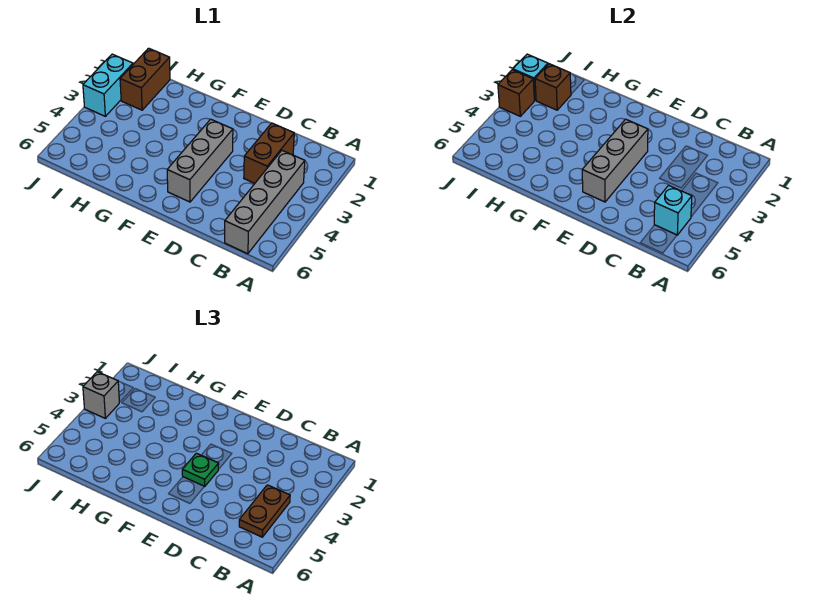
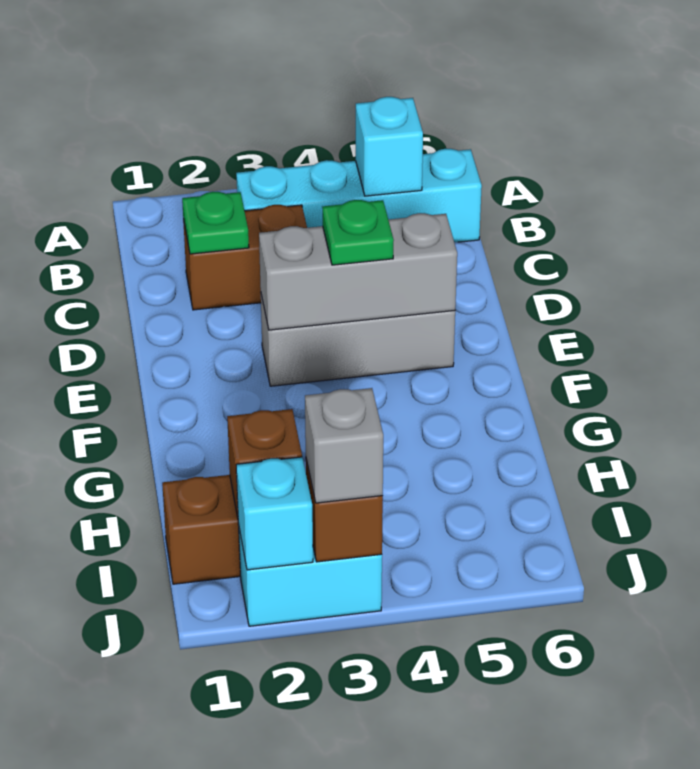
grey 1x4 brick [225,151,305,254] -> cyan 1x4 brick [236,149,482,242]
brown 1x2 plate [239,485,290,537] -> none
none -> green 1x1 plate [182,192,249,254]

